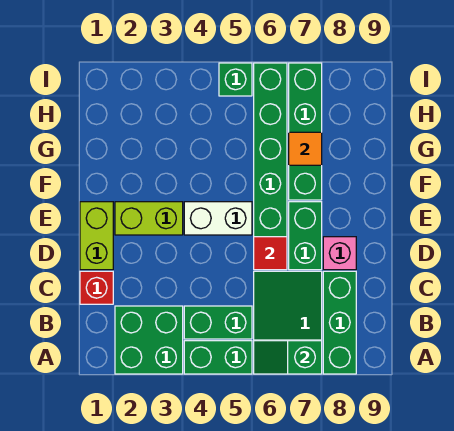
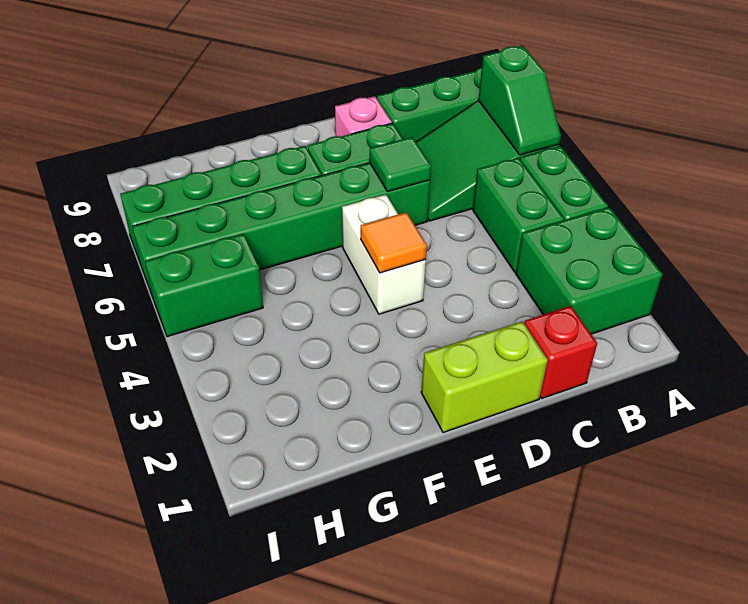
red 1x1 tile [254,237,287,270] -> green 1x1 tile [369,137,431,192]
lime 1x2 brick [115,202,183,235] -> none
orange 1x1 tile [289,132,322,165] -> orange 1x1 tile moved to [361,212,427,273]
green 1x1 brick [219,63,252,96] -> green 1x2 brick [145,234,263,337]

